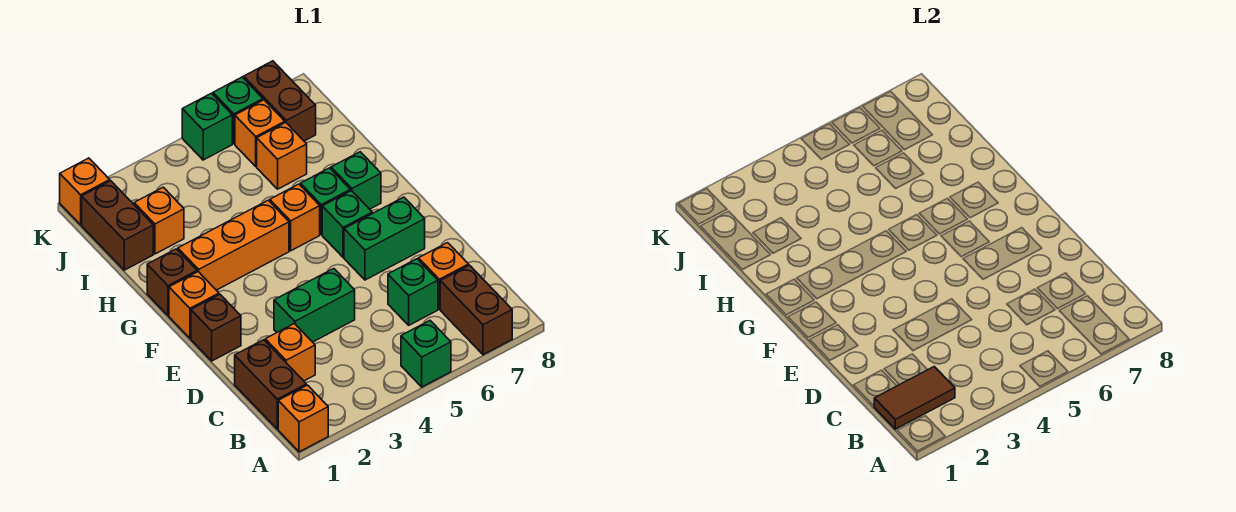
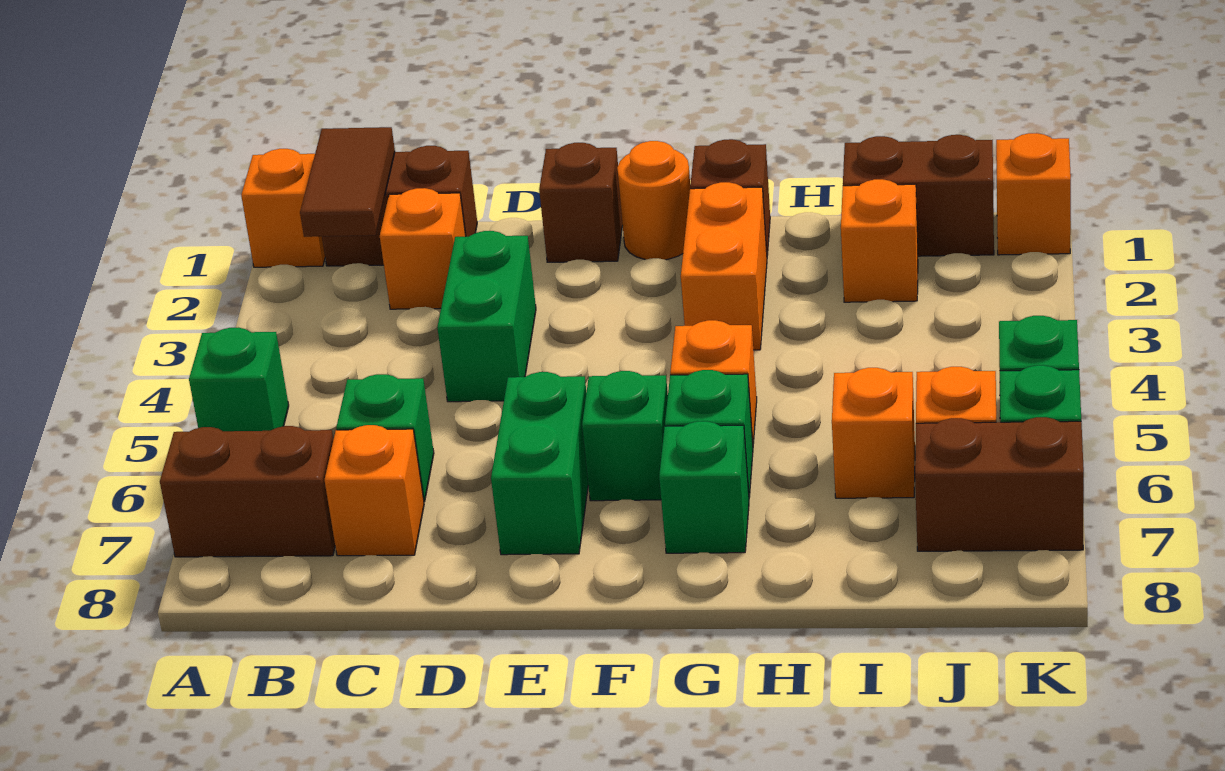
orange 1x1 brick [169,272,219,338] -> orange 1x1 round brick [617,141,690,260]
orange 1x3 brick [178,200,289,290] -> orange 1x2 brick [681,182,767,350]

